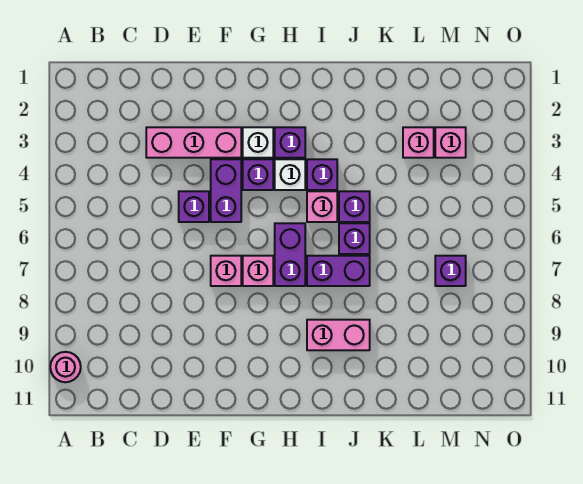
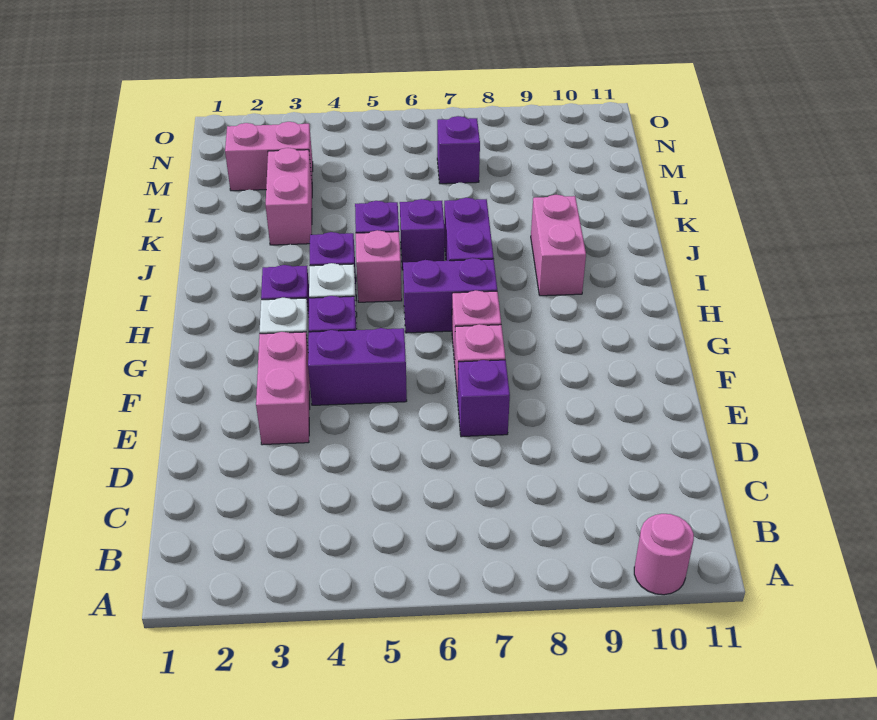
pink 1x3 brick [146,127,241,158] -> pink 1x2 brick [256,332,310,445]
purple 1x1 brick [179,191,209,222] -> purple 1x1 brick moved to [458,360,510,437]
pink 1x1 brick [403,127,434,158] -> pink 1x2 brick [266,148,312,245]
pink 1x1 brick [435,127,466,158] -> pink 1x2 brick [225,122,313,191]

